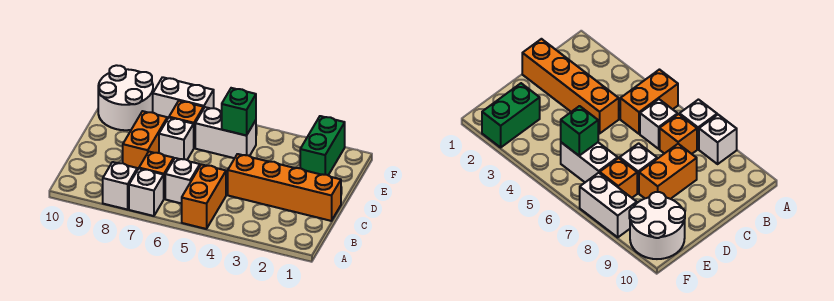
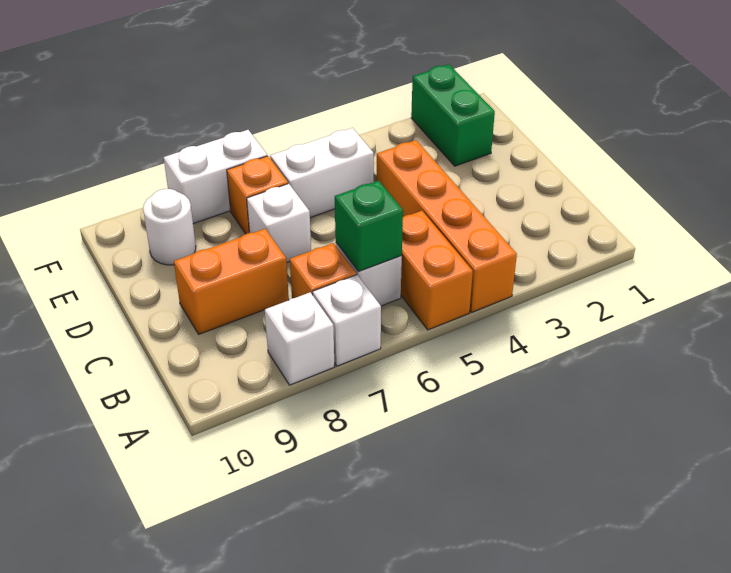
orange 1x4 brick [228,154,341,221] -> orange 1x4 brick turned to [377,140,517,312]
orange 1x2 brick [123,111,167,170] -> orange 1x2 brick turned to [174,229,289,334]
green 1x1 brick [222,88,256,136] -> green 1x1 brick moved to [335,181,403,272]
white 2x2 round brick [98,65,153,130] -> white 1x1 round brick [143,189,196,265]

